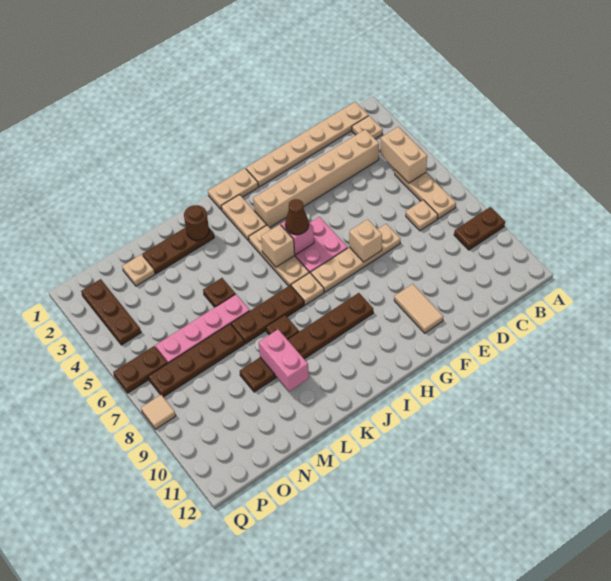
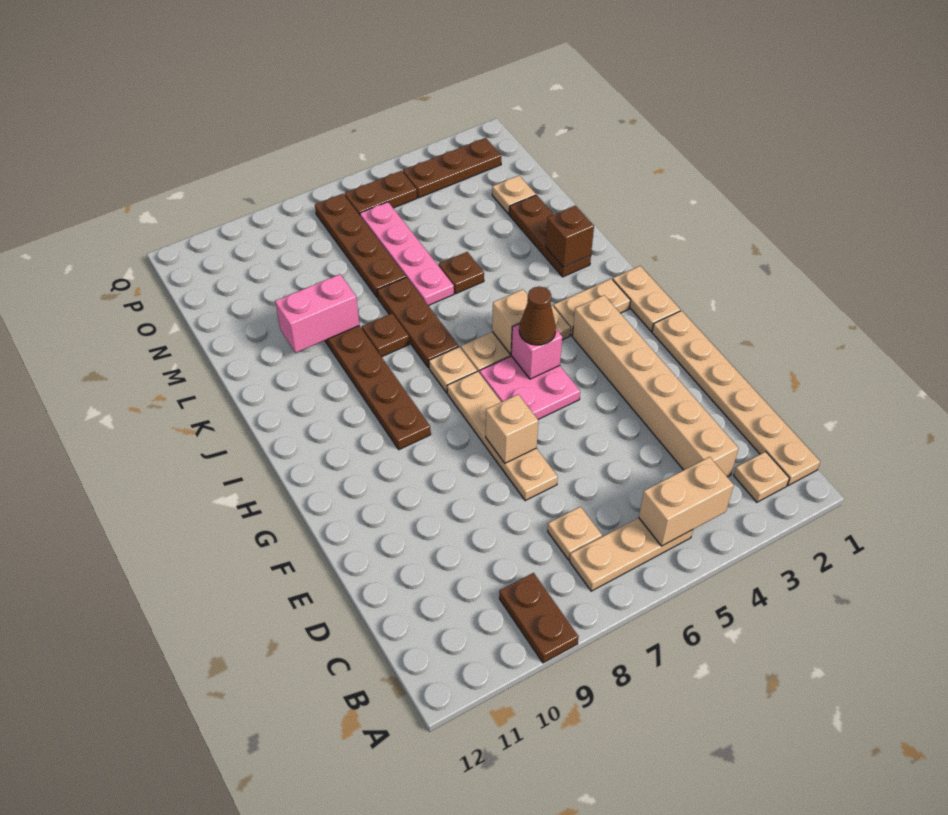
tan 1x2 tile [394,284,443,333] -> none
brown 1x1 round brick [184,205,209,240] -> brown 1x1 brick [546,206,594,267]
brown 1x2 plate [113,346,168,393] -> brown 1x2 plate turned to [345,171,417,215]
tan 1x1 tile [141,395,176,429] -> none

